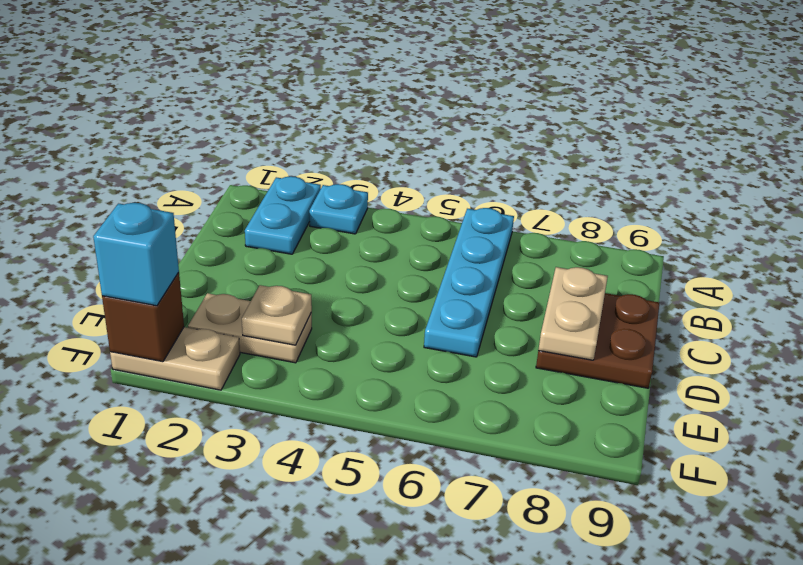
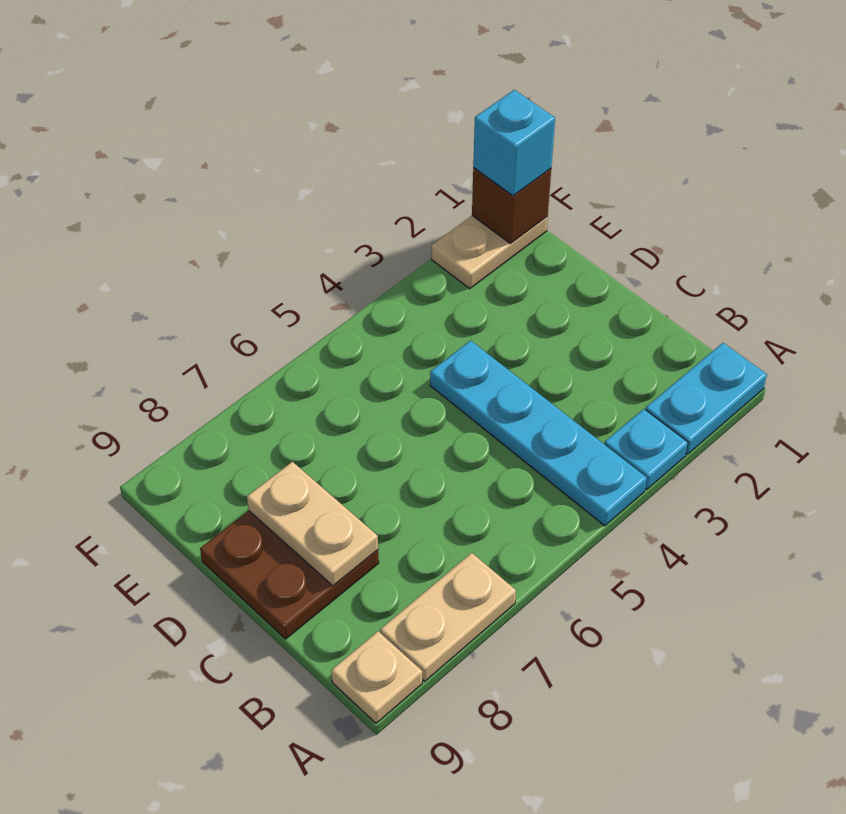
cyan 1x2 plate [245,176,321,254] -> cyan 1x2 plate turned to [645,343,767,454]
cyan 1x4 plate [424,208,514,357] -> cyan 1x4 plate moved to [430,341,647,526]
tan 1x2 plate [188,293,312,363] -> tan 1x2 plate moved to [380,553,516,681]
tan 1x1 plate [242,285,312,345] -> tan 1x1 plate moved to [331,631,422,723]

